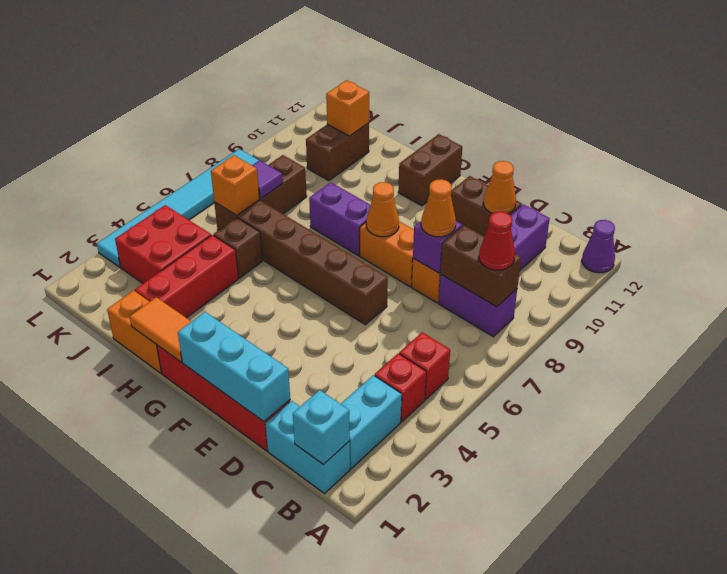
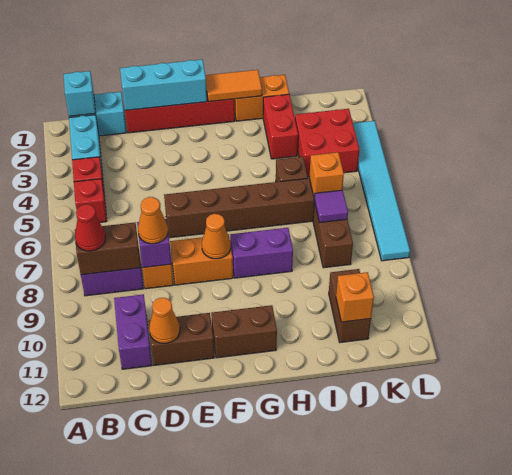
purple 1x1 cone [582,220,615,273] -> none
brown 1x2 brick [398,134,462,206] -> brown 1x2 brick turned to [211,305,277,358]
red 1x3 brick [135,235,238,318] -> red 1x2 brick [263,94,298,159]

